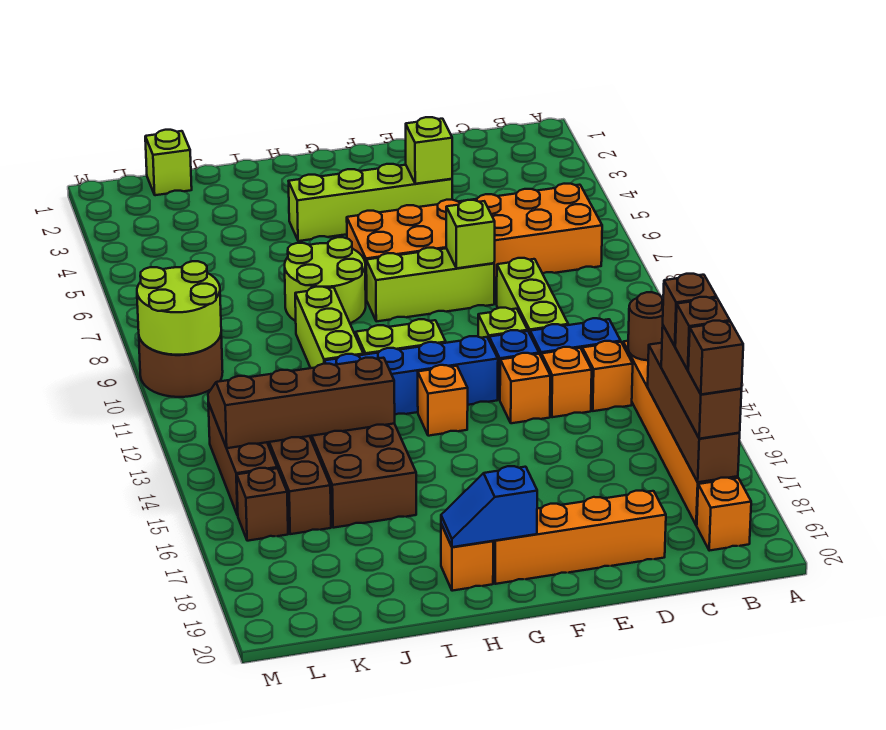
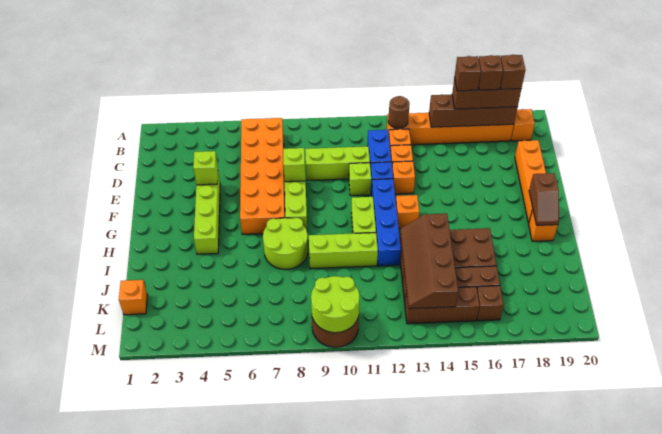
blue 1x2 slope [441,466,537,547] -> brown 1x2 slope [529,173,559,225]
lime 1x1 brick [145,130,192,195] -> orange 1x1 brick [119,280,148,315]

